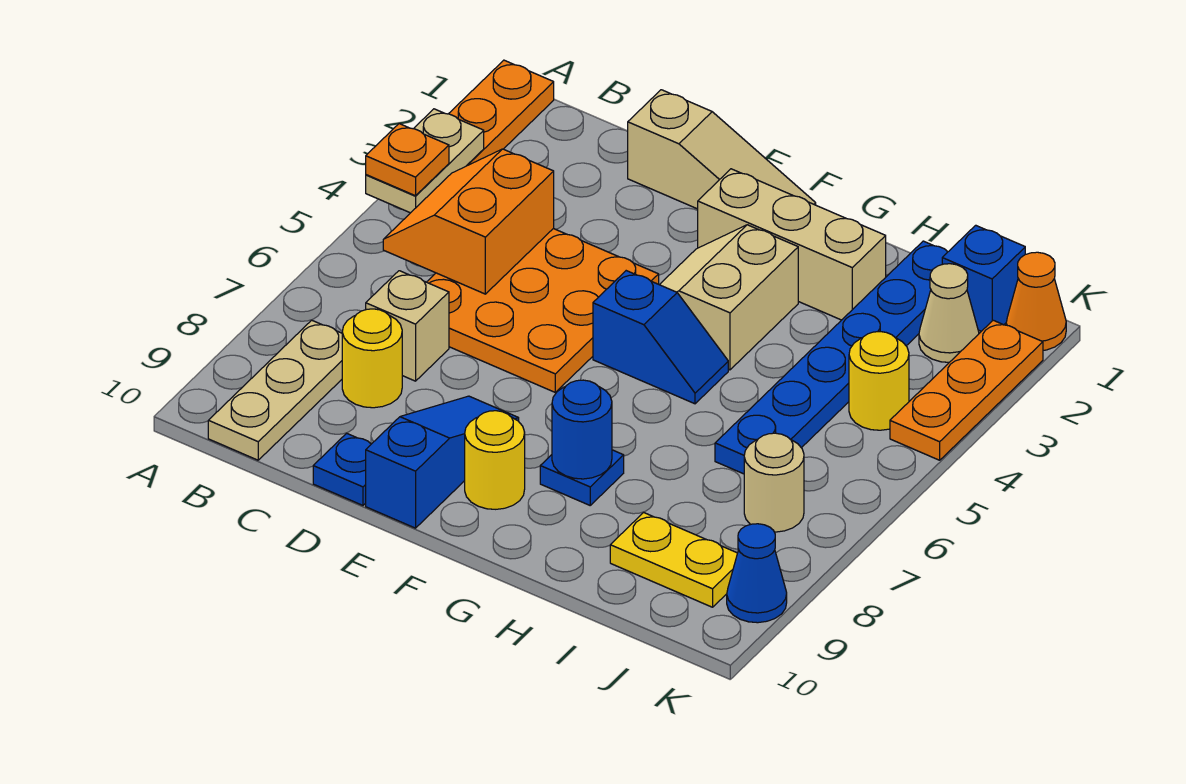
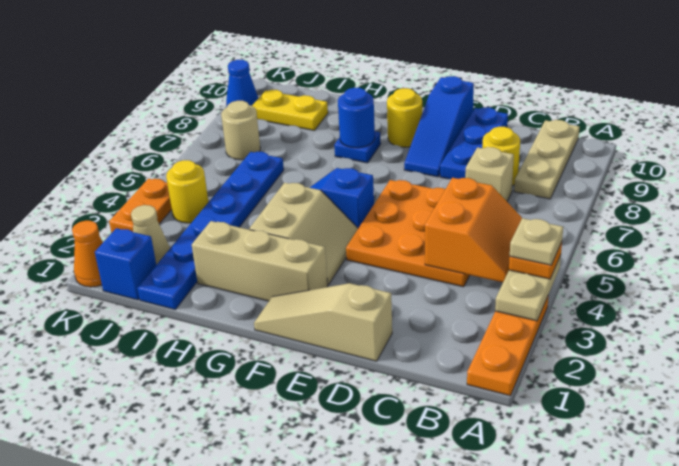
none -> tan 1x1 plate [510,218,563,265]
blue 1x1 plate [313,433,371,505] -> blue 1x3 plate [440,107,508,179]
orange 1x3 plate [890,320,1043,460] -> orange 1x2 plate [109,179,172,233]

